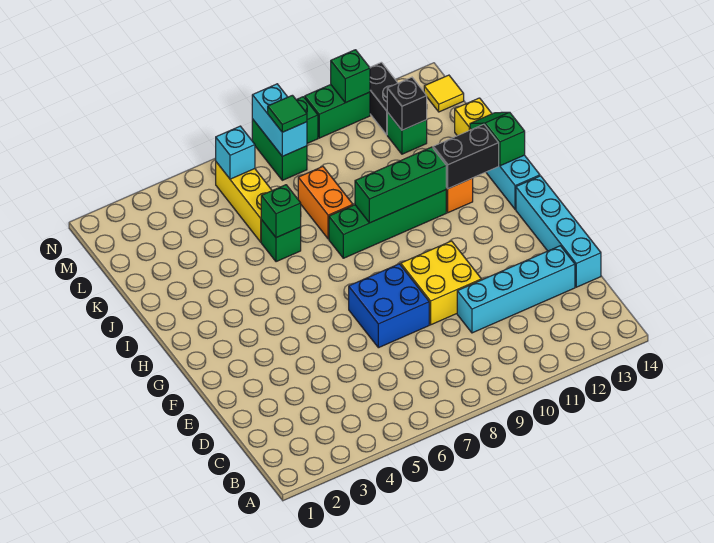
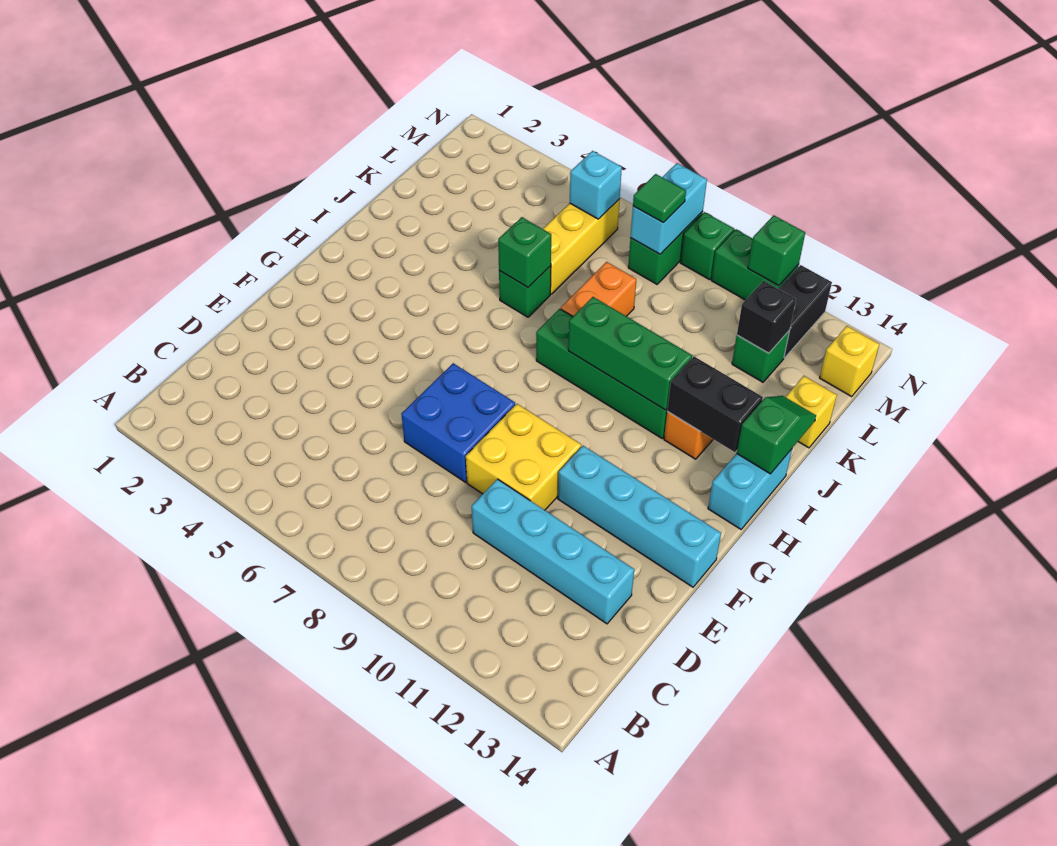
cyan 1x4 brick [516,176,601,287] -> cyan 1x4 brick turned to [558,446,721,587]
yellow 1x1 tile [424,75,464,112] -> yellow 1x1 brick [820,326,879,397]

